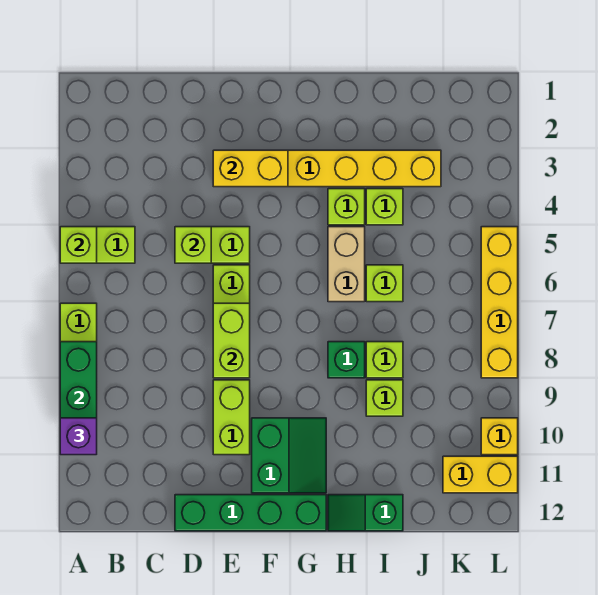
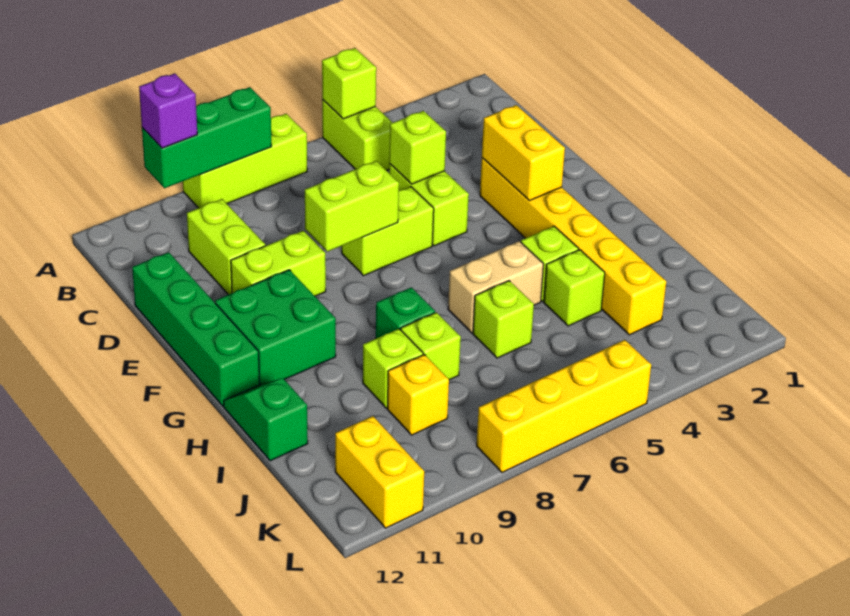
none -> lime 1x2 brick [187,199,265,295]
green 2x2 slope [252,418,326,493] -> green 2x2 brick [215,270,336,384]
yellow 1x1 brick [481,418,518,455] -> yellow 1x1 brick moved to [387,355,449,435]

